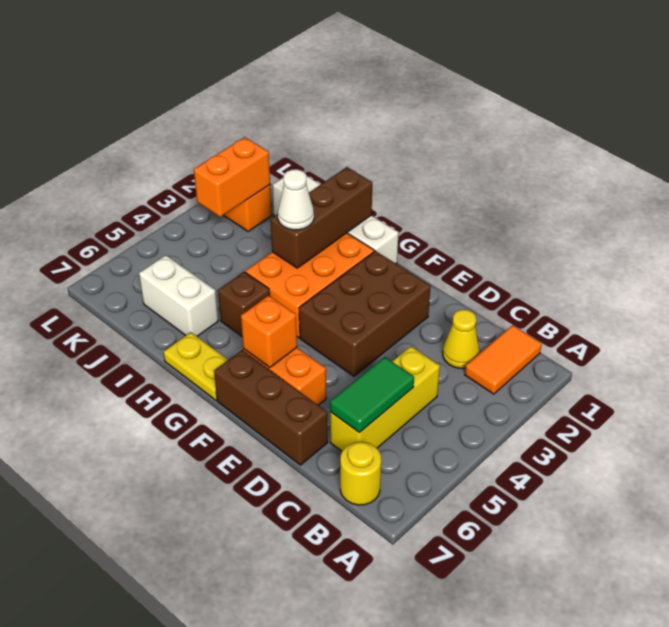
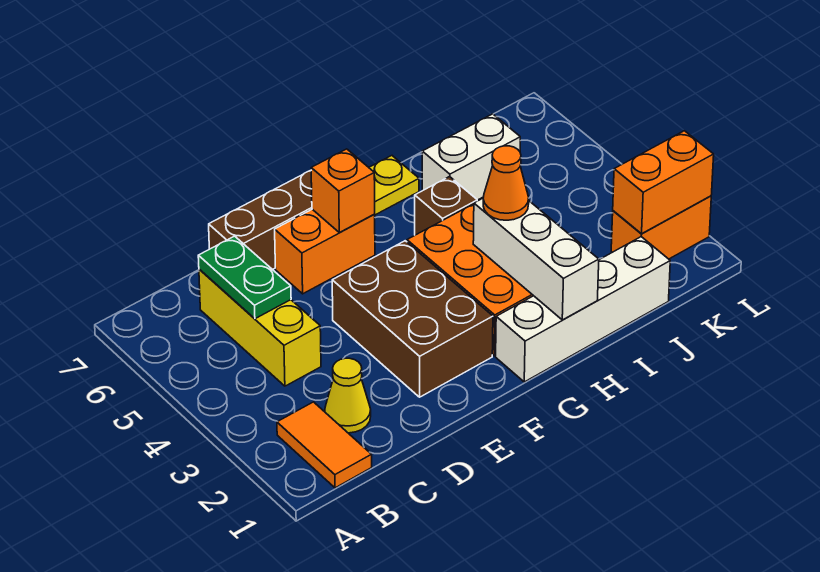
yellow 1x1 round brick [340,442,381,505] -> none
green 1x2 tile [330,357,414,433] -> green 1x2 plate [198,236,291,319]
brown 1x3 brick [271,167,372,268] -> white 1x3 brick [473,198,599,320]
white 1x1 cone [278,169,314,230] -> orange 1x1 cone [483,146,529,220]
orange 1x2 brick [194,137,270,217] -> orange 1x2 brick turned to [613,131,714,234]

